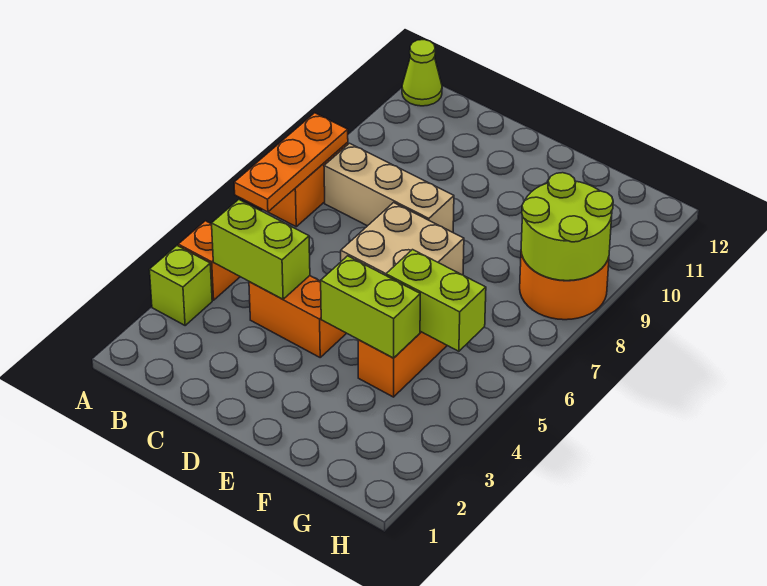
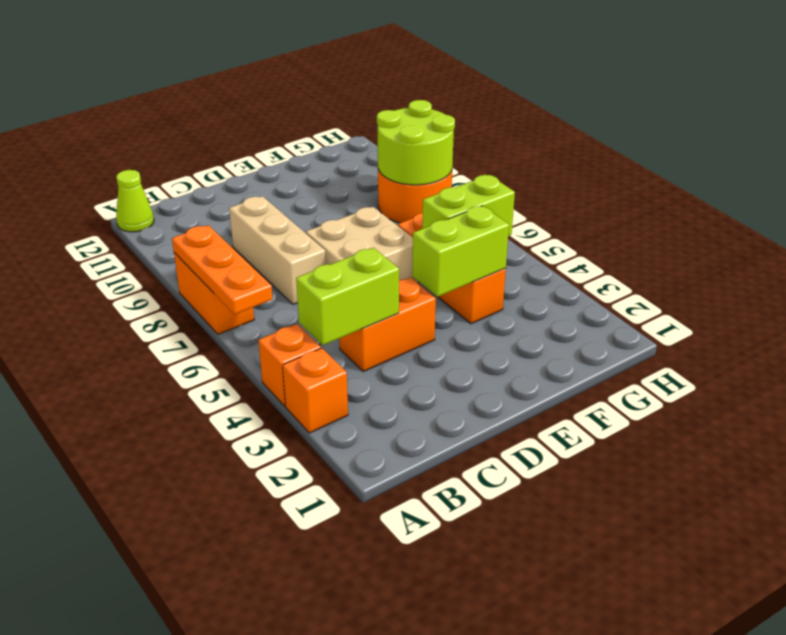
lime 1x1 brick [149,246,212,325] -> orange 1x1 brick [283,348,348,433]
tan 1x3 brick [324,143,454,232] -> tan 1x3 brick turned to [229,196,326,304]

